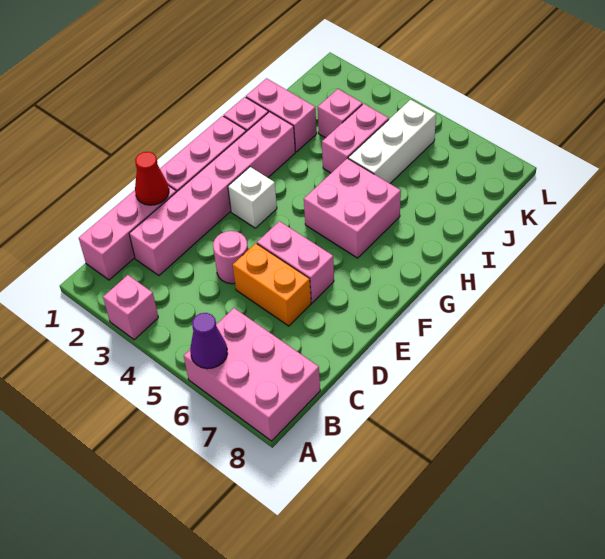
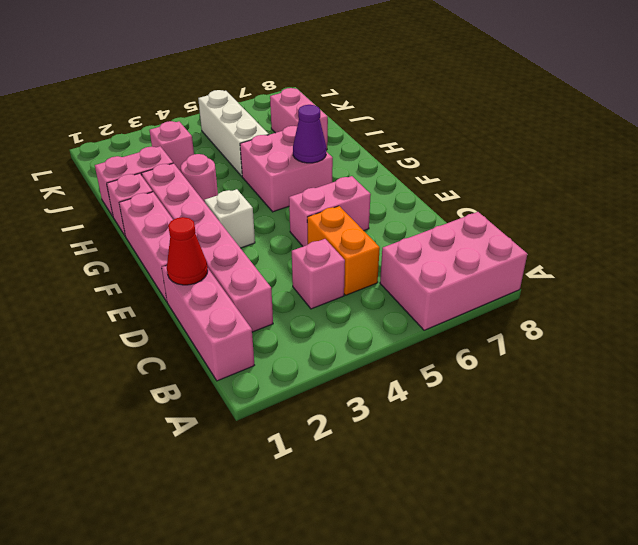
pink 1x1 brick [103,275,158,340] -> pink 1x1 brick moved to [292,239,345,309]
purple 1x1 cone [190,313,228,369] -> purple 1x1 cone moved to [293,105,326,163]
pink 1x1 round brick [213,231,248,284] -> pink 1x1 round brick moved to [181,154,218,202]
orange 1x2 brick [233,243,311,326] -> orange 1x2 brick turned to [307,206,380,295]
pink 1x2 brick [322,104,389,173] -> pink 1x2 brick moved to [270,88,328,150]

